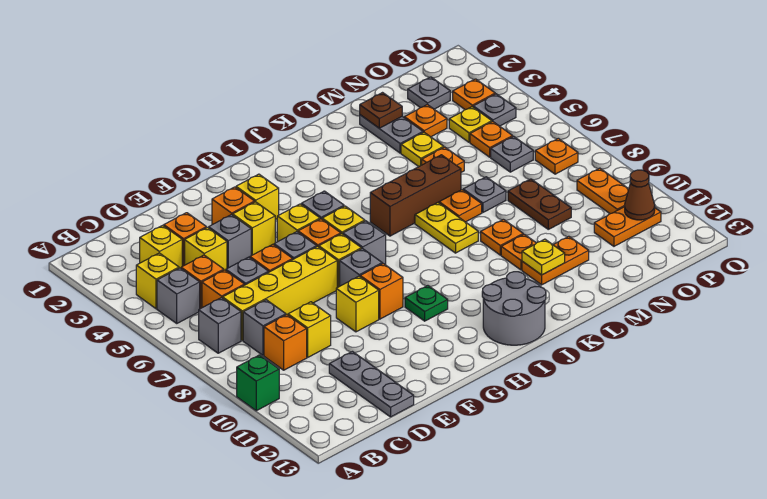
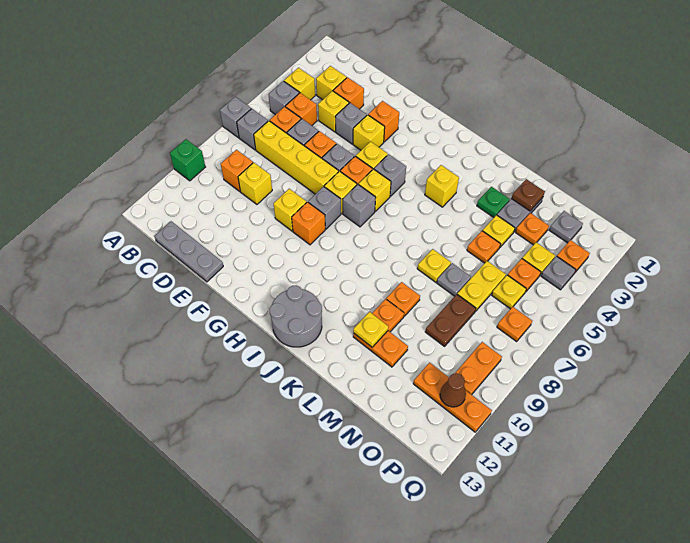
grey 1x1 brick [243,300,286,355] -> grey 1x1 brick moved to [220,97,251,138]
grey 1x3 plate [329,352,414,417] -> grey 1x3 plate turned to [155,221,223,282]
yellow 1x1 brick [236,174,279,220] -> yellow 1x1 brick moved to [425,165,459,207]
green 1x1 plate [405,286,448,321] -> green 1x1 plate moved to [477,187,509,217]
brown 1x3 brick [370,155,461,236] -> none
yellow 1x2 plate [415,203,478,253] -> yellow 1x2 plate moved to [457,261,506,311]
orange 1x1 plate [439,190,482,222] -> yellow 1x1 plate [417,249,451,282]
grey 1x1 plate [491,136,533,172] -> yellow 1x1 plate [492,275,526,309]
orange 1x2 plate [594,207,661,246] -> orange 1x3 plate [413,363,492,432]

